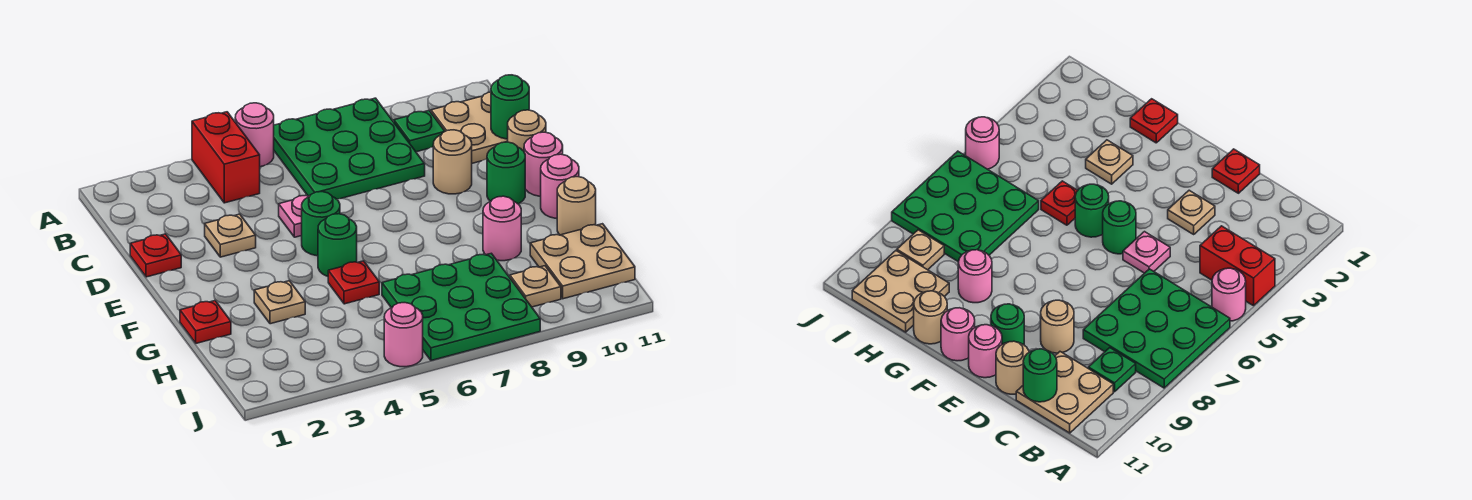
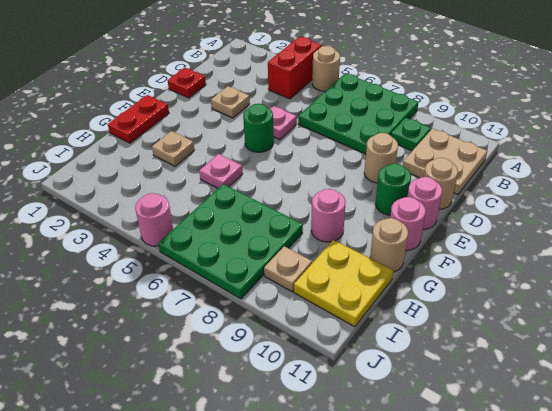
pink 1x1 round brick [235,103,274,167] -> tan 1x1 round brick [312,46,340,91]
green 1x1 round brick [491,75,529,139] -> none
green 1x1 round brick [318,214,357,276] -> none
red 1x1 plate [180,301,231,343] -> red 1x2 plate [108,95,169,143]
red 1x1 plate [328,261,379,304] -> pink 1x1 plate [199,154,243,188]
tan 2x2 plate [530,224,635,299] -> yellow 2x2 plate [294,240,393,327]

